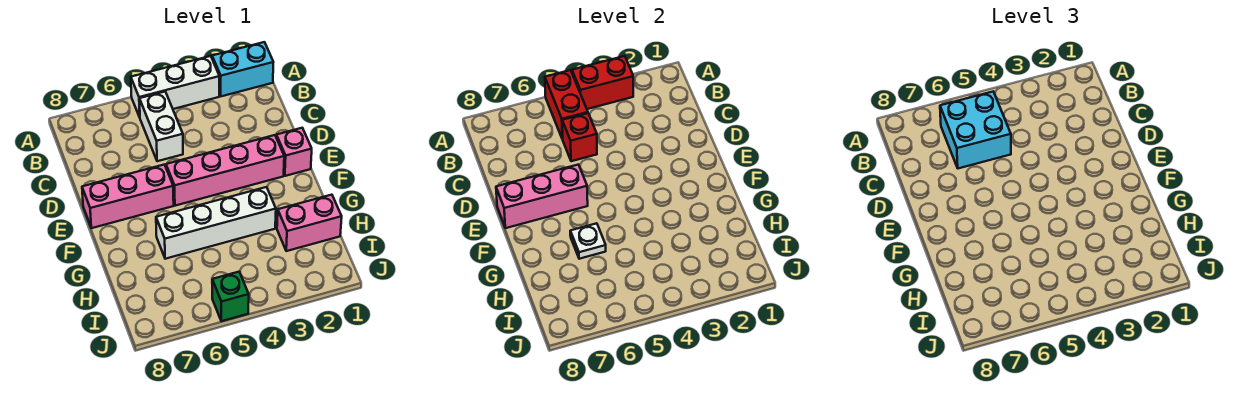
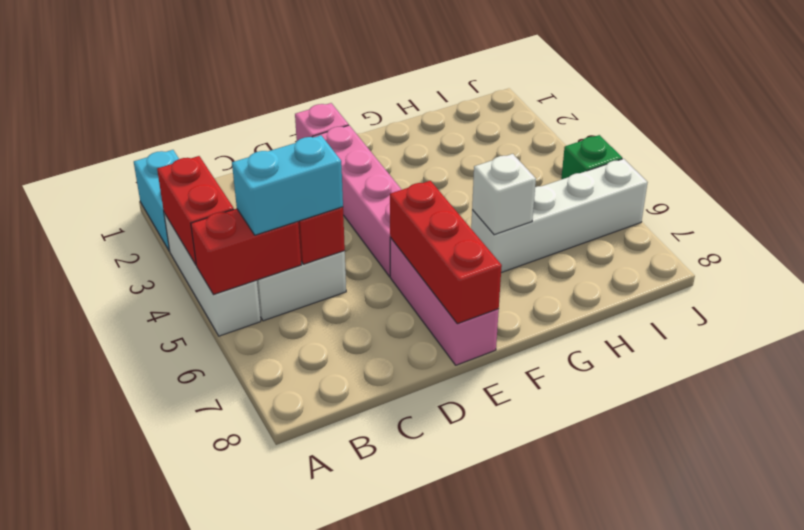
cyan 2x2 brick [940,92,1011,168] -> cyan 1x2 brick [232,135,343,235]
pink 1x3 brick [496,165,588,228] -> red 1x3 brick [390,181,502,324]
white 1x4 brick [156,187,276,259] -> white 1x4 brick turned to [471,159,648,273]
white 1x1 plate [570,223,606,259] -> white 1x1 brick [472,154,536,235]
pink 1x2 brick [277,195,342,251] -> none

